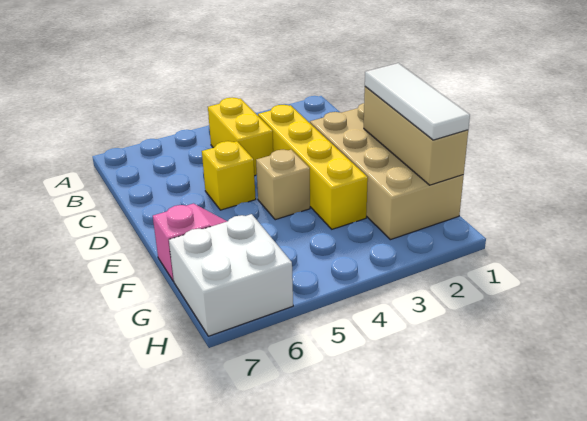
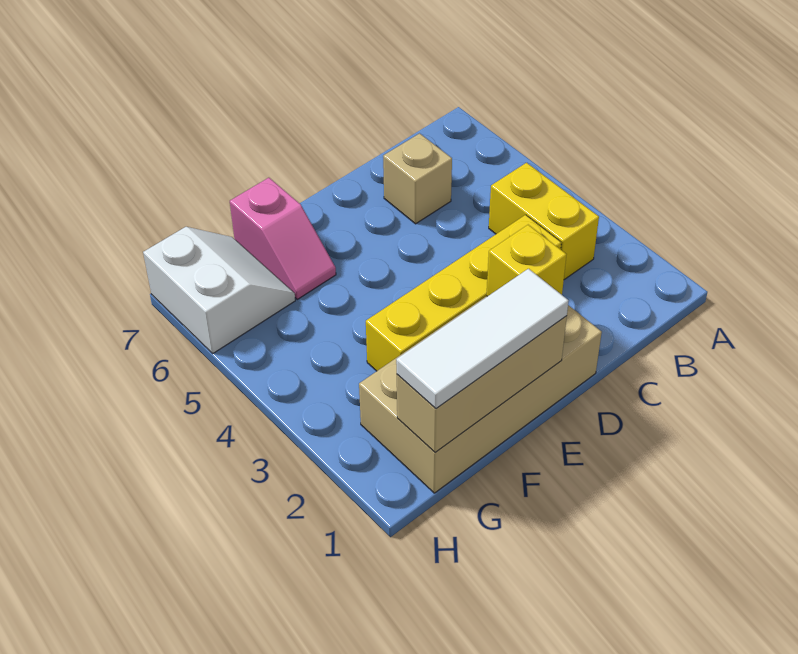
yellow 1x2 brick [208,98,273,176] -> yellow 1x2 brick turned to [489,163,599,280]
yellow 1x1 brick [202,141,256,210] -> yellow 1x1 brick moved to [486,225,567,296]
tan 1x1 brick [256,150,310,220] -> tan 1x1 brick moved to [383,133,452,224]
white 2x2 brick [169,214,293,336] -> white 2x2 slope [143,227,295,353]

